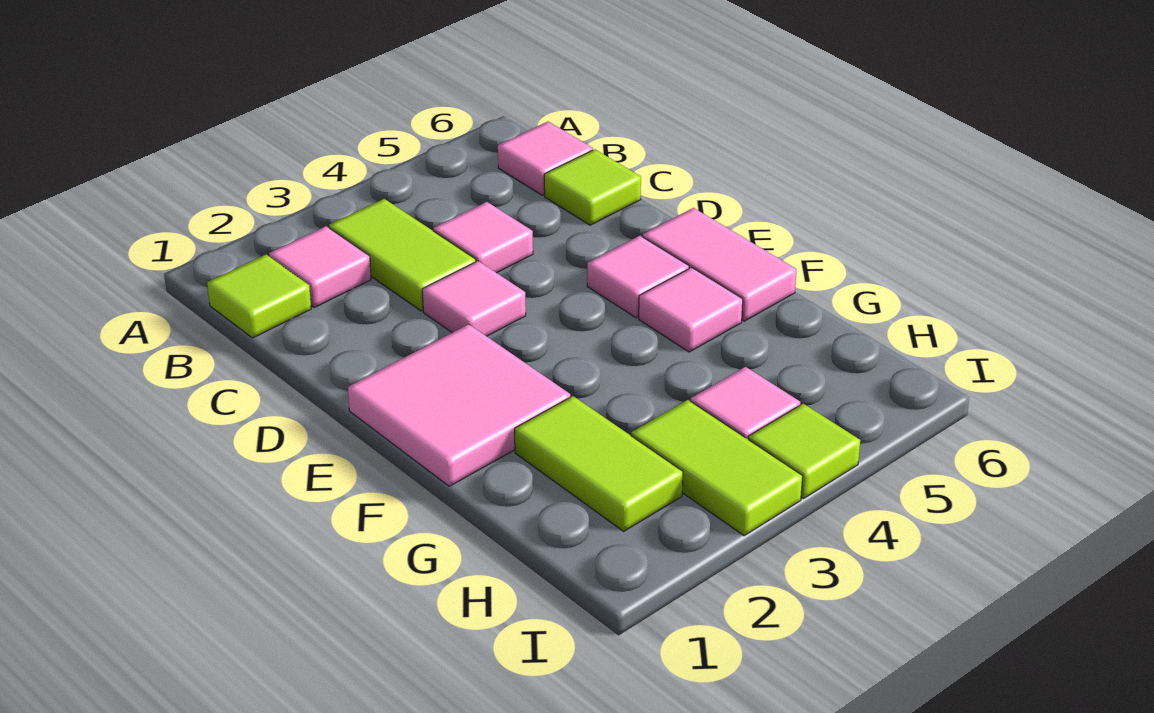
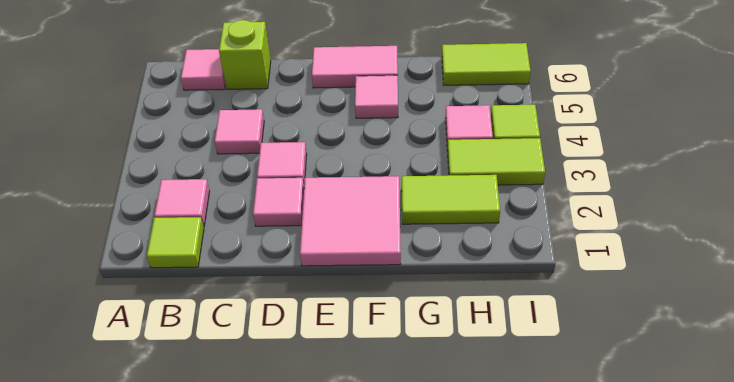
lime 1x2 tile [329,199,476,311] -> lime 1x2 tile moved to [442,43,531,85]
lime 1x1 tile [544,149,641,225] -> lime 1x1 brick [219,20,271,89]
pink 1x1 tile [587,236,689,318] -> pink 1x1 tile moved to [253,178,304,226]

